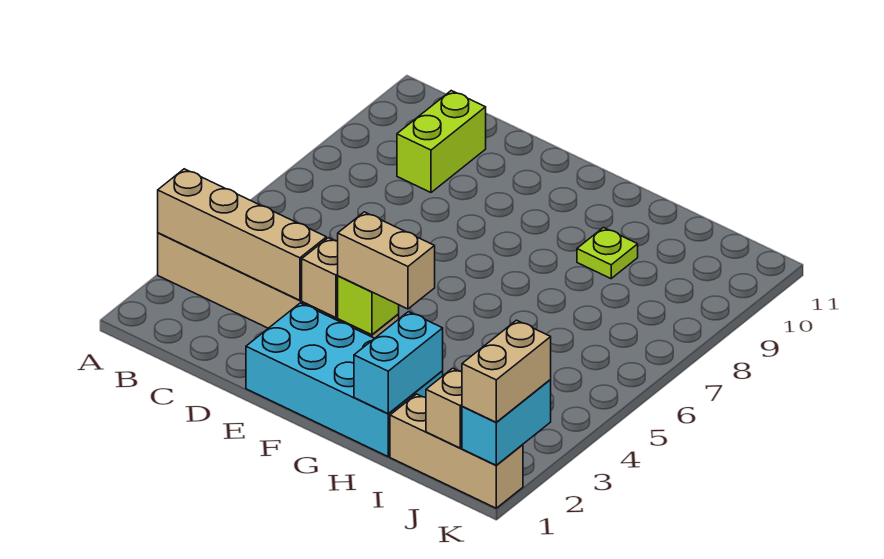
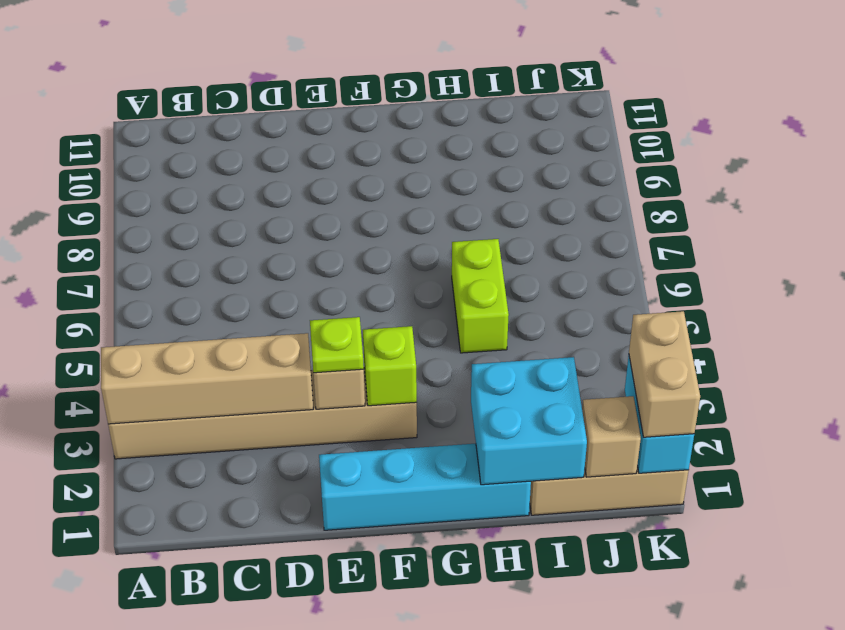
lime 1x2 brick [397,91,486,192] -> lime 1x2 brick moved to [452,239,509,353]
cyan 2x4 brick [246,303,443,456] -> cyan 1x4 brick [319,444,531,530]
tan 1x2 brick [338,212,435,309] -> none
cyan 1x2 brick [354,312,443,413] -> cyan 2x2 brick [471,357,587,485]
lime 1x1 plate [577,228,638,279] -> lime 1x1 plate moved to [310,317,364,373]

